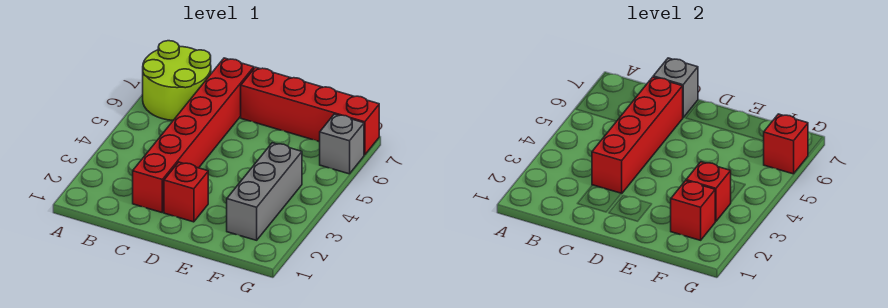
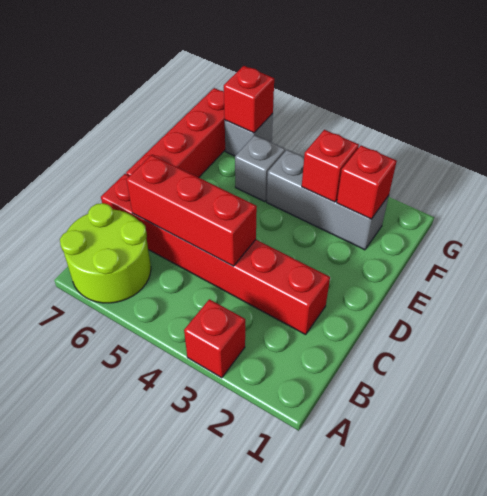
red 1x4 brick [592,77,683,194] -> red 1x3 brick [126,155,257,266]
grey 1x1 brick [653,58,698,118] -> grey 1x1 brick moved to [235,135,285,202]
red 1x1 brick [164,162,208,222] -> red 1x1 brick moved to [184,299,245,378]

